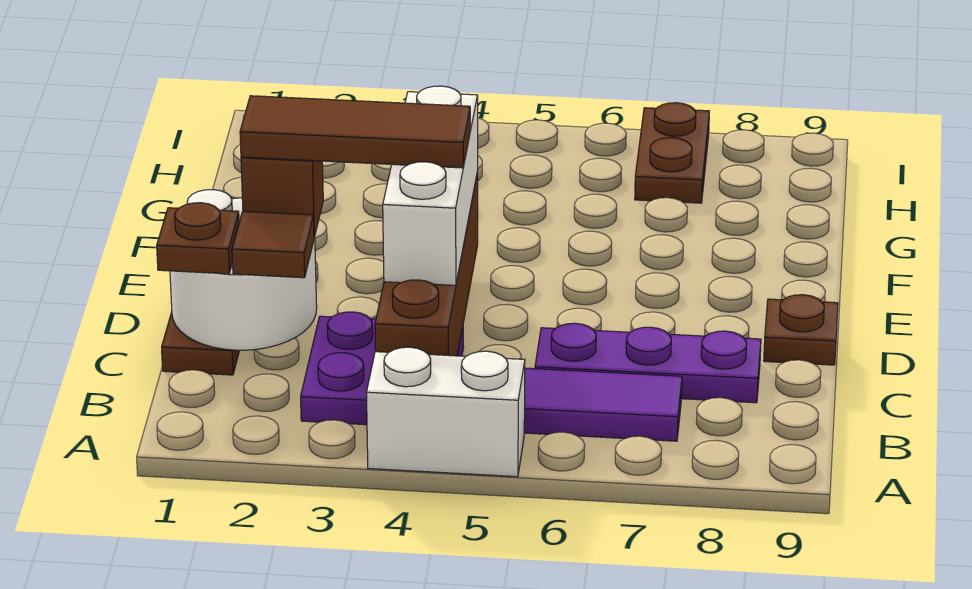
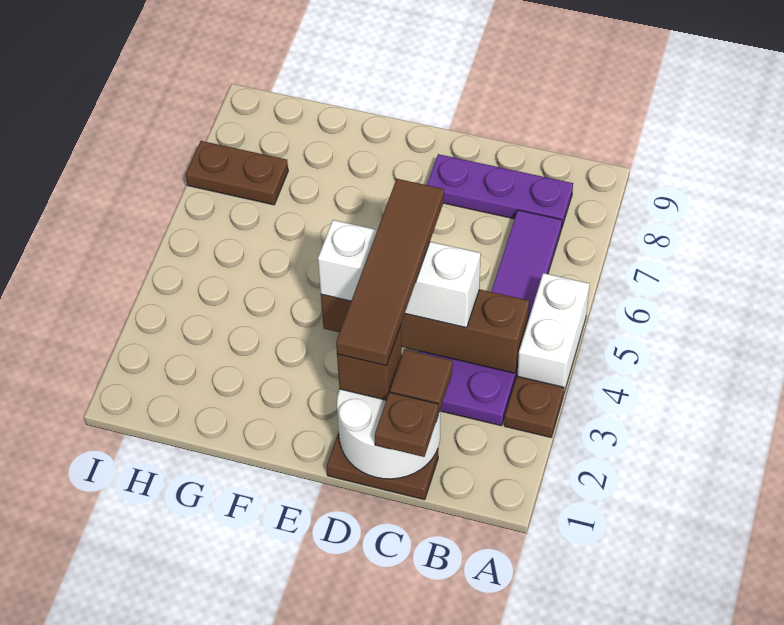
purple 1x3 plate [535,323,761,403] -> purple 1x3 plate turned to [427,154,573,229]
brown 1x3 tile [240,96,470,168] -> brown 1x4 tile [336,179,444,366]
brown 1x1 plate [764,295,838,365] -> brown 1x1 plate moved to [504,376,564,437]

